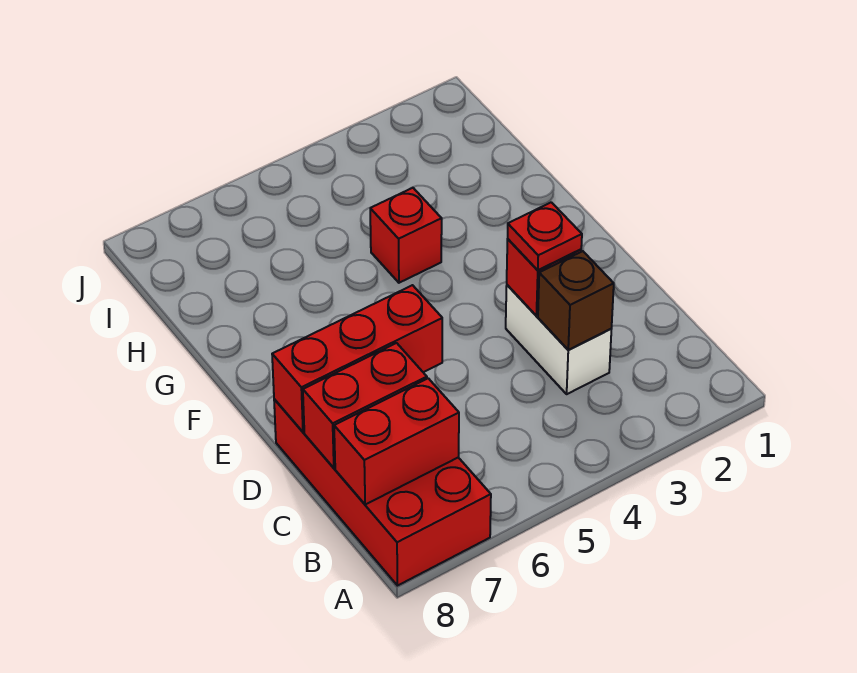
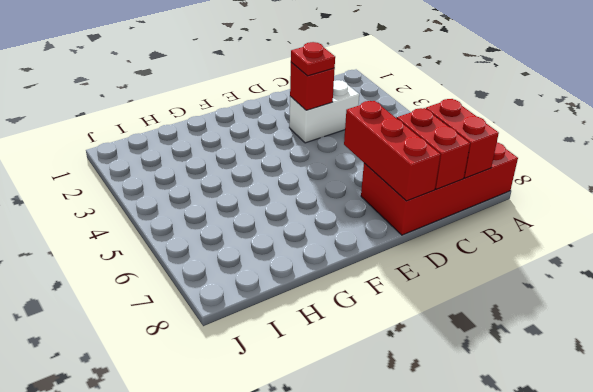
brown 1x1 brick [538,251,614,350] -> none
red 1x1 brick [370,188,442,283] -> none

